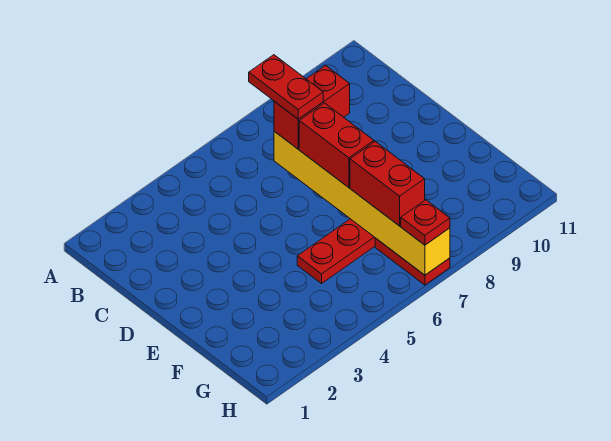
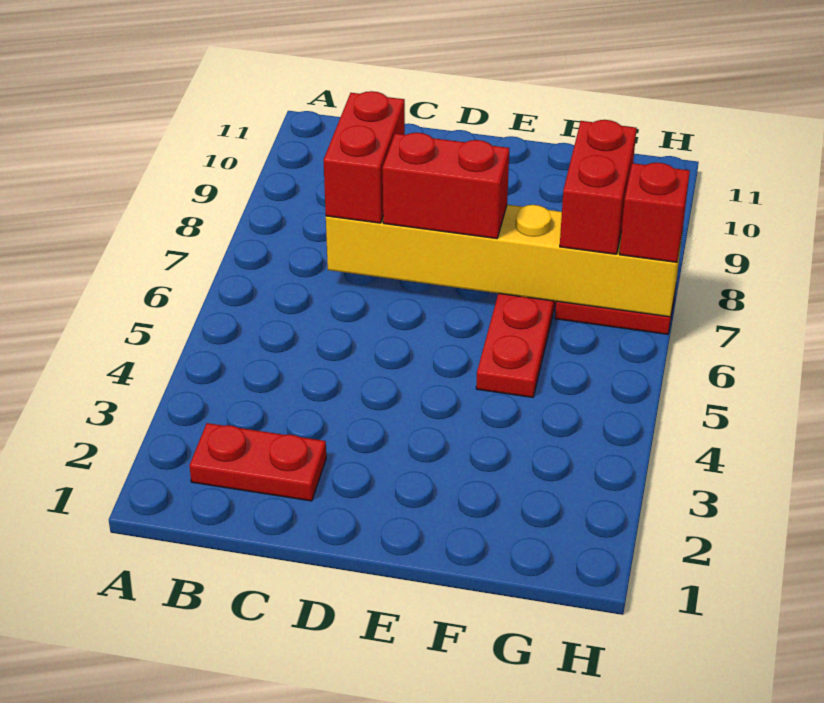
red 1x2 plate [249,55,323,119] -> red 1x2 plate moved to [189,423,326,501]
red 1x2 brick [350,142,425,226] -> red 1x2 brick turned to [560,120,636,254]
red 1x1 plate [401,200,450,245] -> red 1x1 brick [619,163,690,262]

